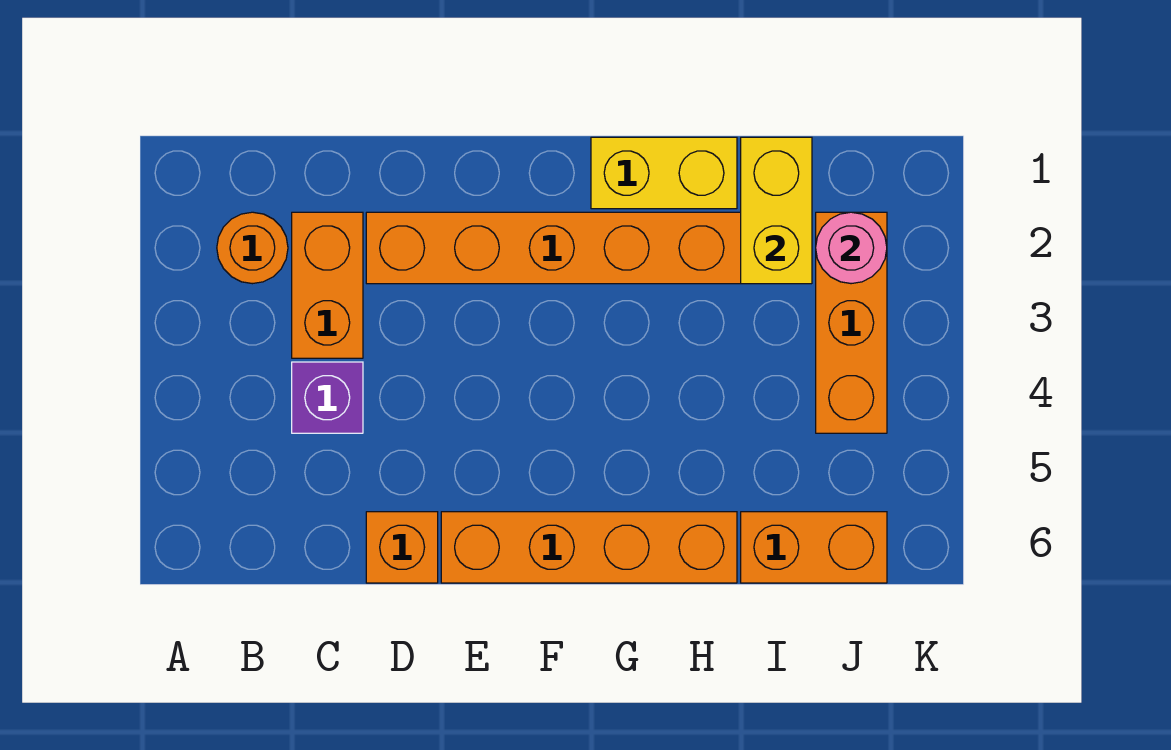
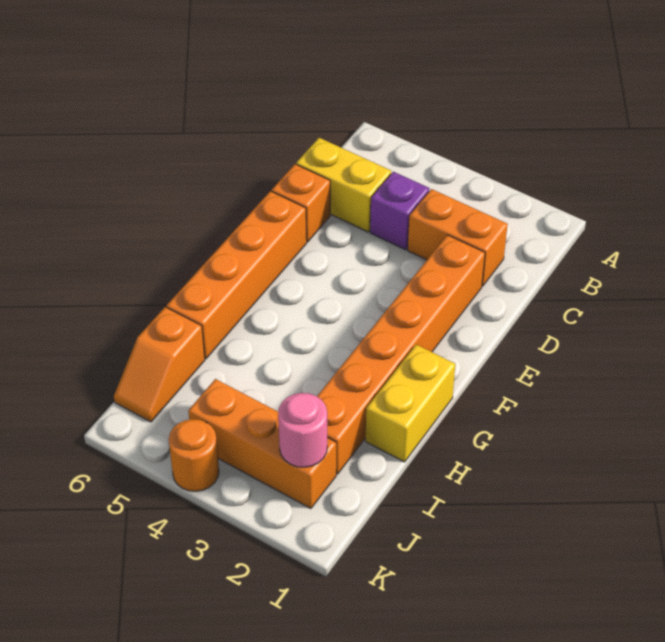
orange 1x1 round brick [217,212,288,284] -> orange 1x1 round brick moved to [169,419,219,491]
yellow 1x2 brick [741,137,812,284] -> yellow 1x2 brick moved to [296,138,391,232]
orange 1x2 brick [741,512,887,583] -> orange 1x2 slope [114,307,205,422]

